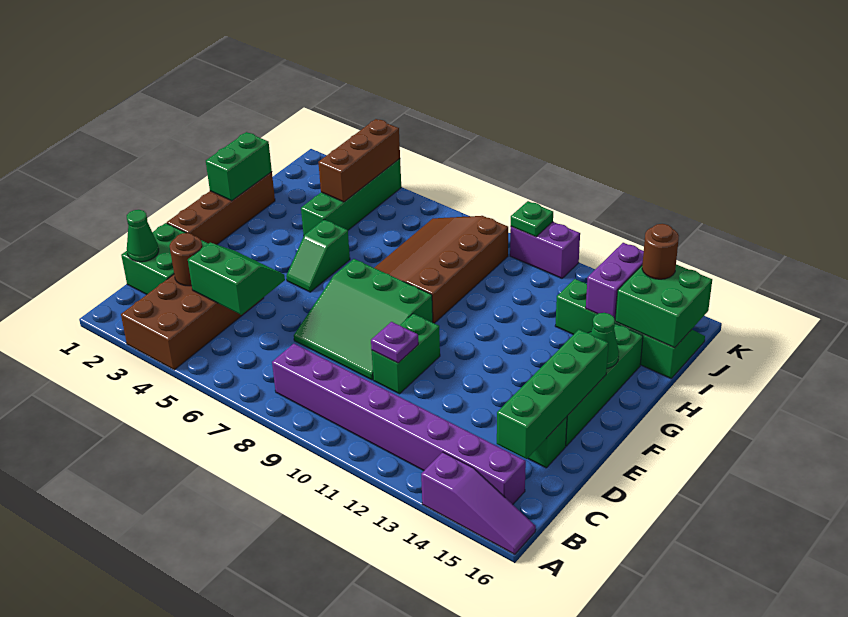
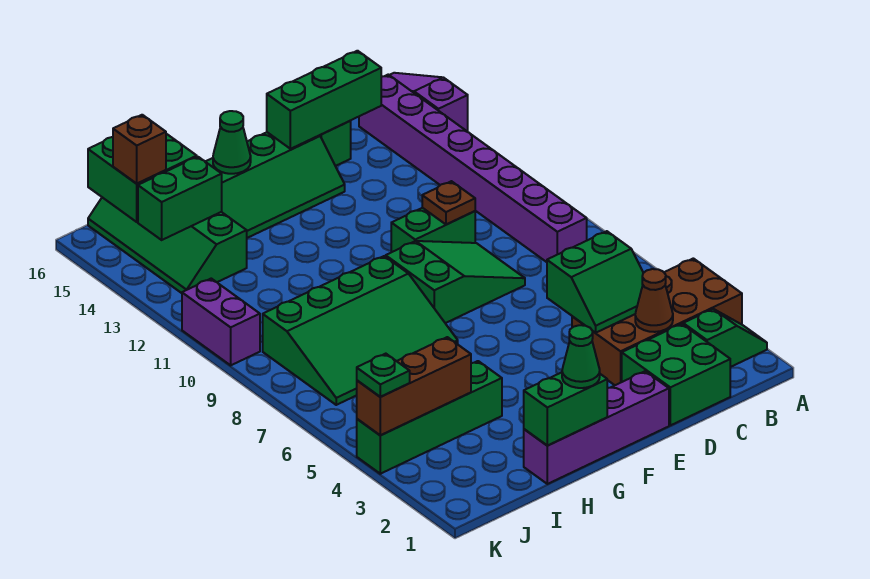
green 1x1 cone [127,210,159,262] -> green 1x1 cone moved to [562,325,600,388]
brown 1x1 round brick [170,233,202,286] -> brown 1x1 cone [635,269,673,332]
green 2x2 slope [188,243,285,315] -> green 2x2 slope turned to [547,231,643,333]
green 1x4 brick [497,330,608,459] -> green 1x3 brick [267,51,381,149]
green 3x3 slope [294,259,433,380] -> green 2x3 slope [386,241,525,323]
purple 1x1 plate [371,322,418,363] -> brown 1x1 plate [422,181,475,225]
brown 1x4 brick [167,172,275,245] -> purple 1x4 brick [524,371,669,484]
green 1x2 slope [286,220,350,292] -> green 1x2 slope moved to [683,309,767,367]
brown 3x4 slope [374,216,508,323] -> green 3x4 slope [263,256,458,405]
purple 1x2 brick [586,243,644,319] -> green 1x2 brick [138,157,222,240]
brown 1x1 round brick [642,224,679,279] -> brown 1x1 brick [113,115,166,184]
green 1x1 plate [511,201,553,237] -> green 1x1 plate moved to [357,354,410,397]

